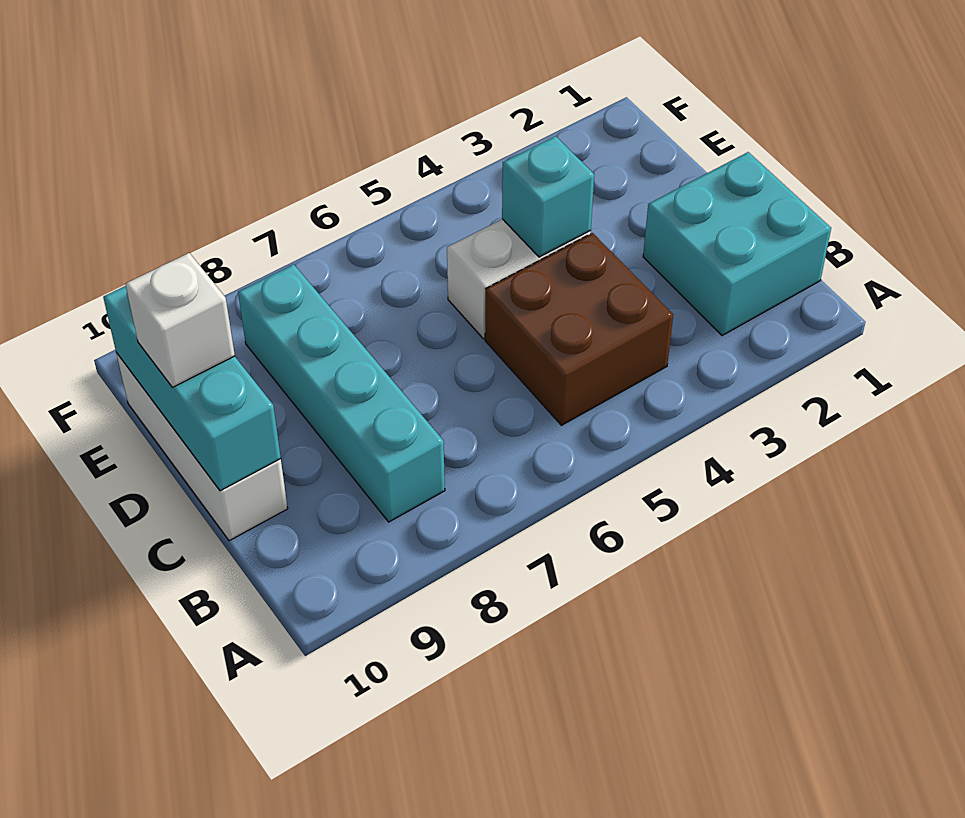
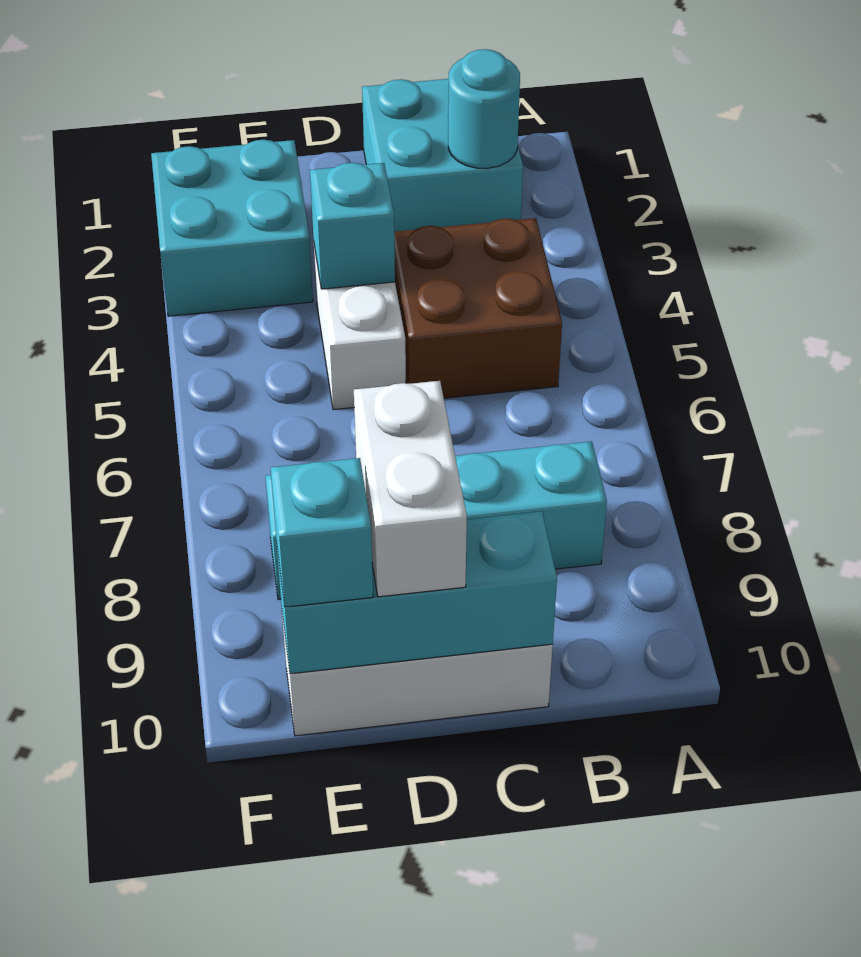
none -> cyan 1x1 round brick [448,49,520,168]
white 1x1 brick [125,253,235,387] -> white 1x2 brick [354,381,467,597]
none -> cyan 2x2 brick [151,140,313,316]
none -> cyan 1x1 brick [271,458,373,607]

